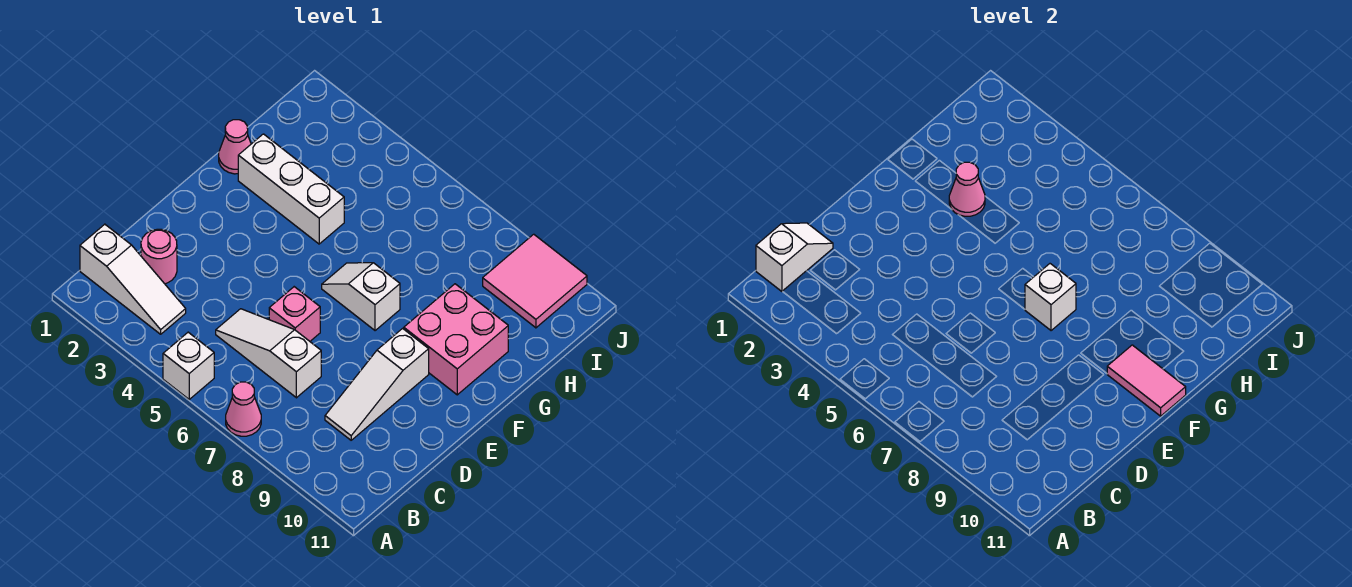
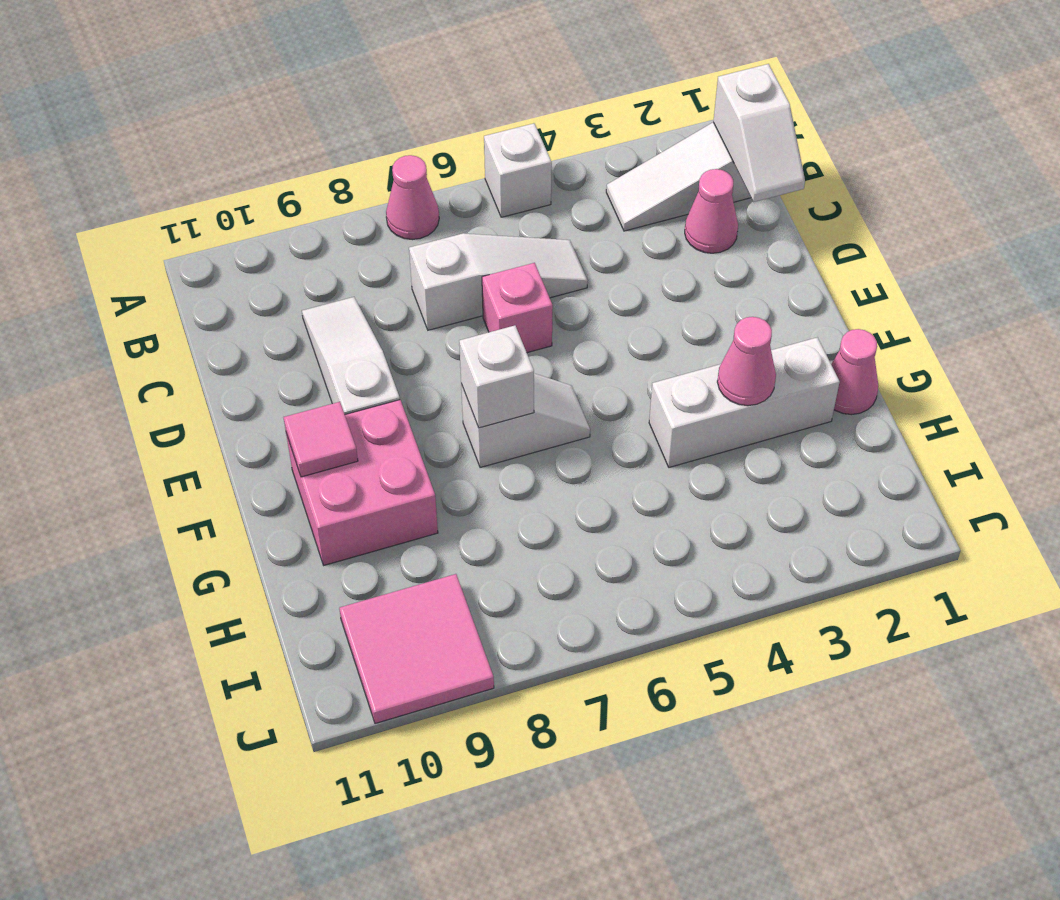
pink 1x1 round brick [141,229,177,284] -> pink 1x1 cone [685,169,738,253]
pink 1x2 tile [1107,345,1186,416] -> pink 1x1 tile [283,402,358,477]

